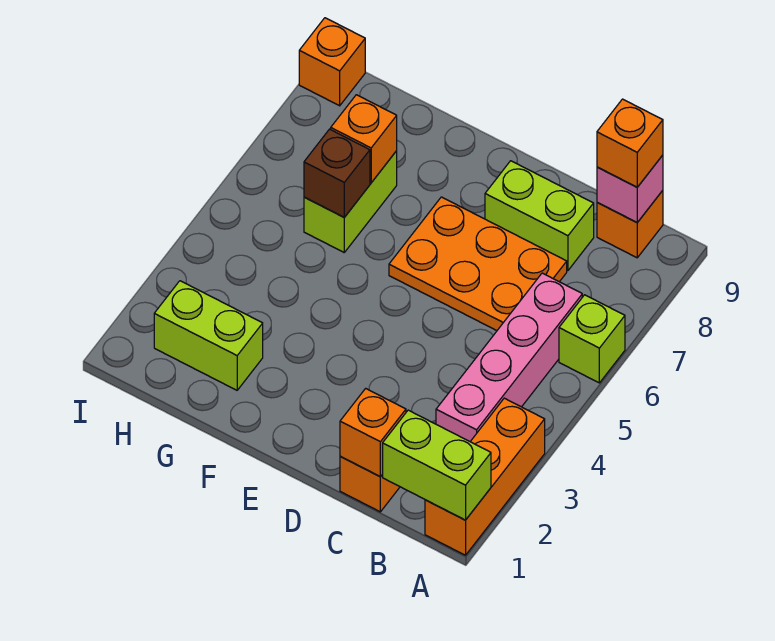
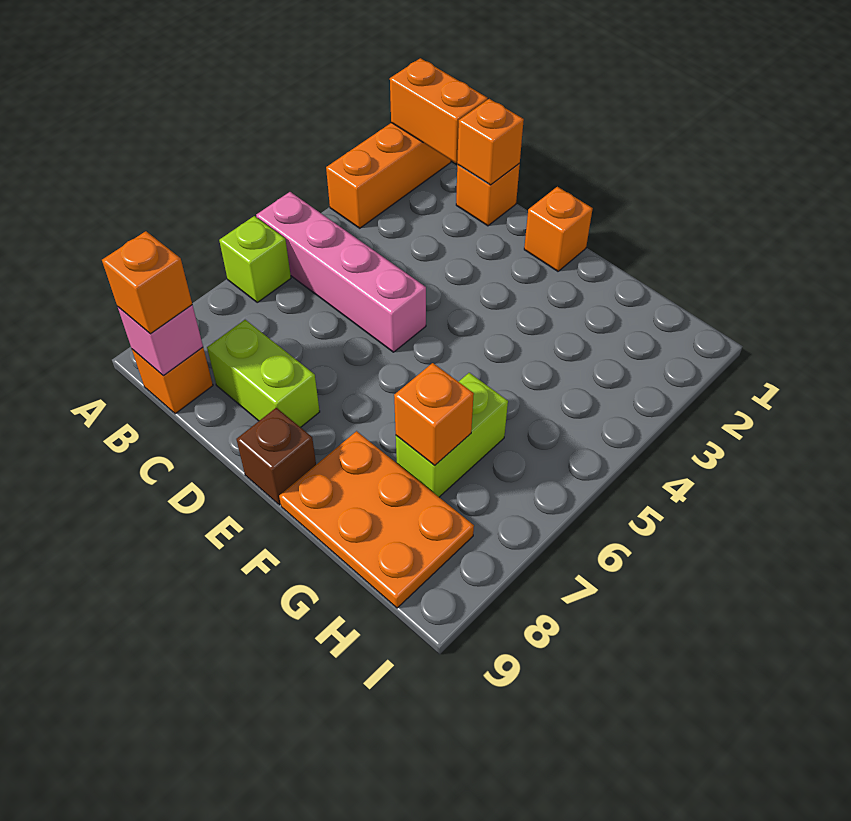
lime 1x2 brick [382,410,491,520] -> orange 1x2 brick [390,58,487,163]
pink 1x4 brick [436,273,582,441] -> pink 1x4 brick turned to [256,192,426,352]
orange 2x3 plate [389,197,567,331] -> orange 2x3 plate moved to [279,431,474,608]
lime 1x2 brick [154,281,263,390] -> none
brown 1x1 brick [304,129,370,217] -> brown 1x1 brick moved to [236,408,316,505]
orange 1x1 brick [299,18,365,106] -> orange 1x1 brick moved to [524,187,593,271]

